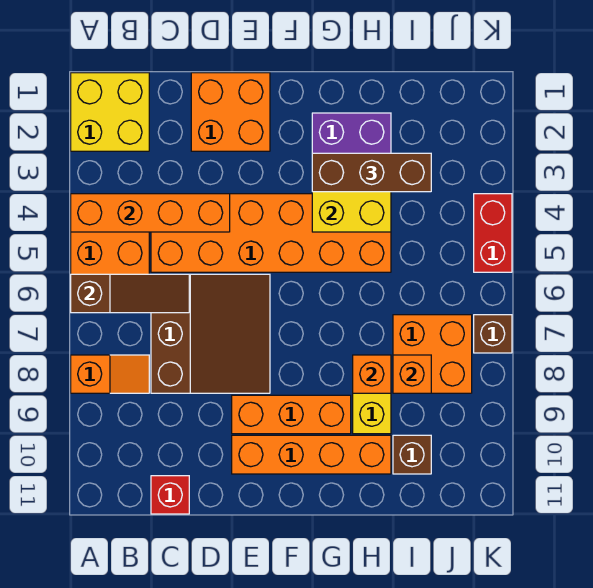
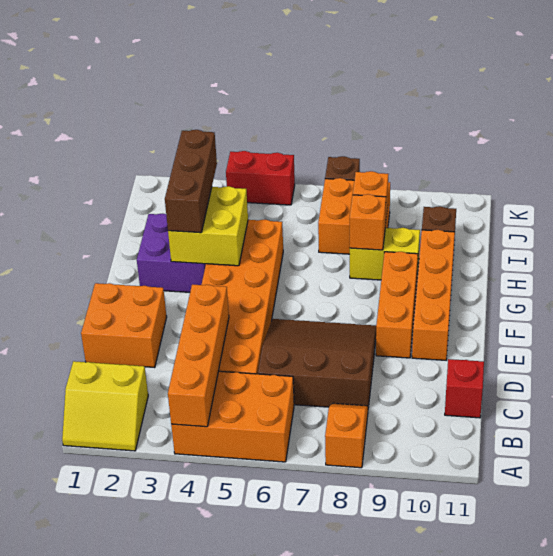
yellow 2x2 brick [71,73,149,151] -> yellow 2x2 slope [62,361,148,451]
brown 1x3 slope [71,274,189,313] -> none

